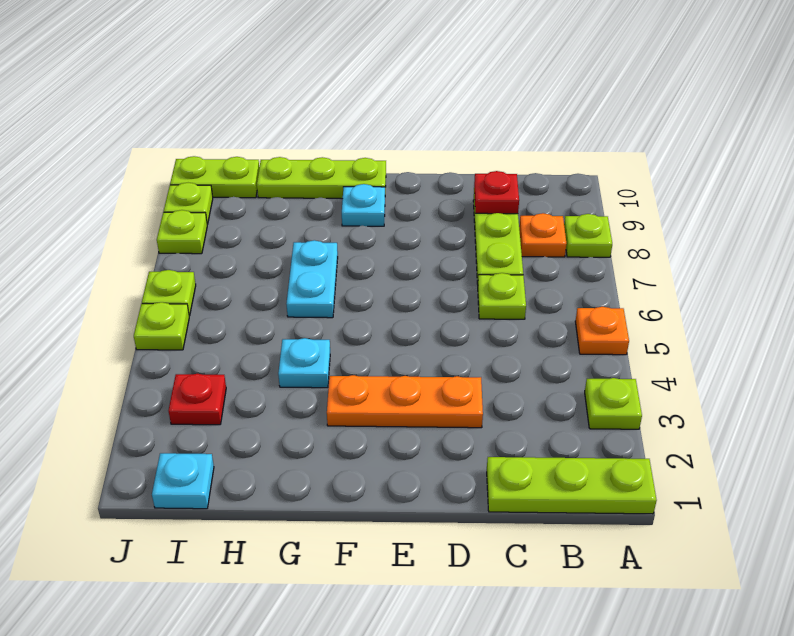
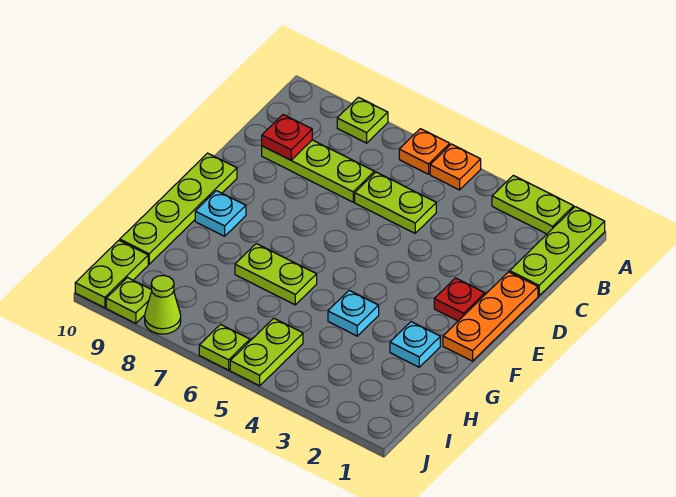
lime 1x1 plate [585,378,642,429] -> lime 1x2 plate [492,175,574,234]
orange 1x1 plate [519,213,566,257] -> orange 1x1 plate moved to [399,129,450,174]
lime 1x1 plate [478,273,526,319] -> lime 1x2 plate [355,172,436,233]
orange 1x3 plate [327,375,483,428] -> orange 1x3 plate moved to [443,272,538,361]
lime 1x3 plate [257,157,386,199] -> lime 1x4 plate [120,153,237,264]
cyan 1x2 plate [286,240,338,318] -> lime 1x2 plate [235,244,317,305]
cyan 1x1 plate [152,453,214,509] -> cyan 1x1 plate moved to [390,322,440,367]
red 1x1 plate [169,374,226,425] -> red 1x1 plate moved to [434,278,485,321]
lime 1x1 plate [134,302,189,350] -> lime 1x2 plate [230,318,303,386]
lime 1x1 plate [157,210,207,254] -> lime 1x1 cone [145,275,181,334]

